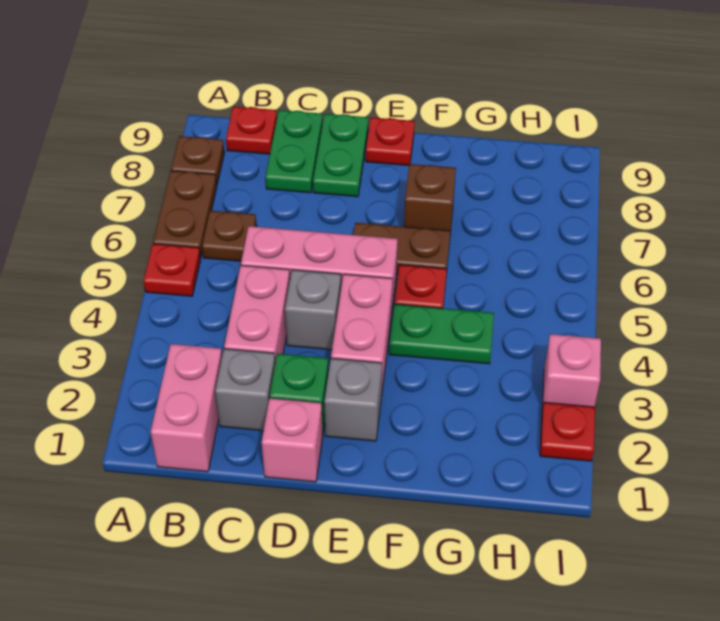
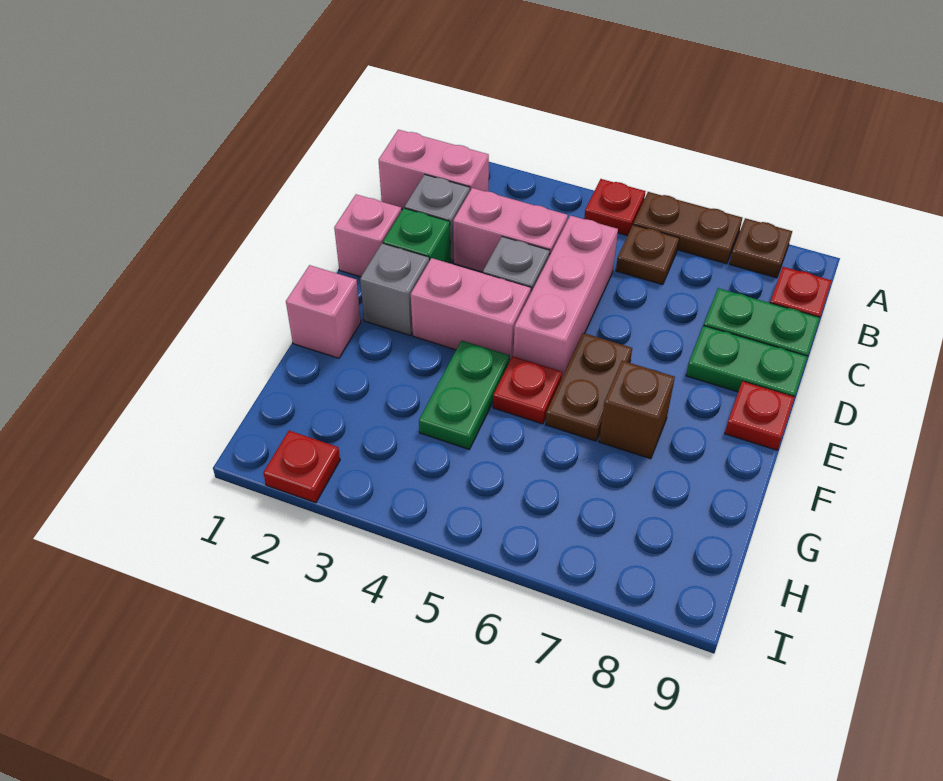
pink 1x1 brick [542,334,601,410] -> pink 1x1 brick moved to [286,265,361,358]

